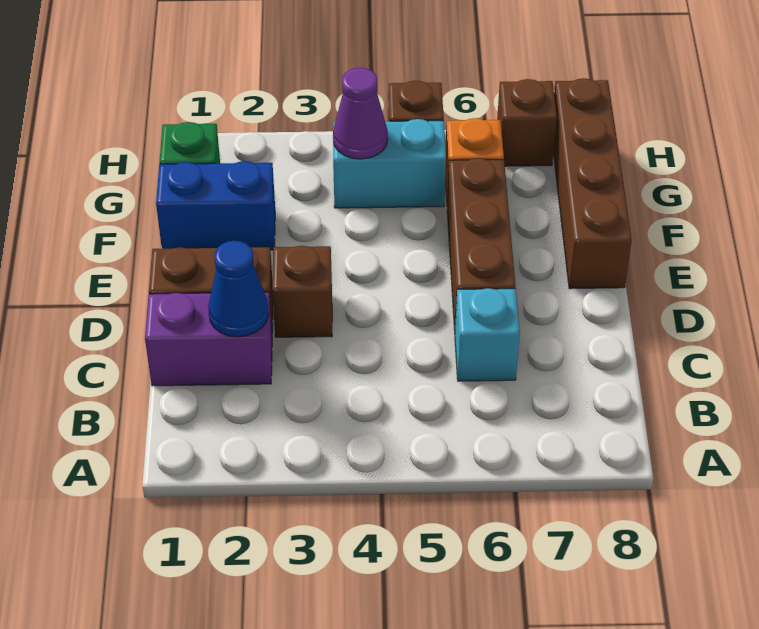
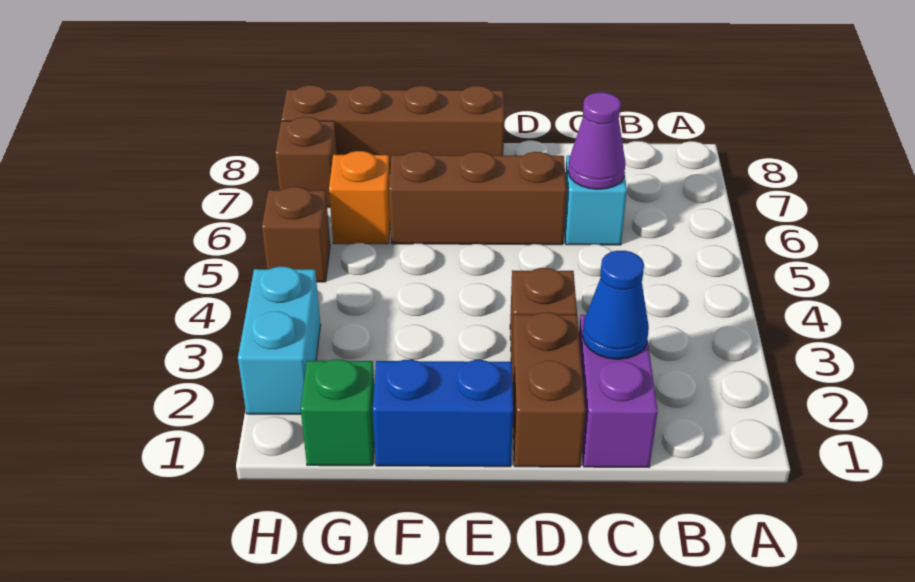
blue 1x2 brick [156,161,275,250] -> blue 1x2 brick turned to [373,360,513,467]
cyan 1x2 brick [333,119,446,208] -> cyan 1x2 brick moved to [238,267,321,414]
purple 1x1 cone [333,68,388,159] -> purple 1x1 cone moved to [568,92,626,189]

